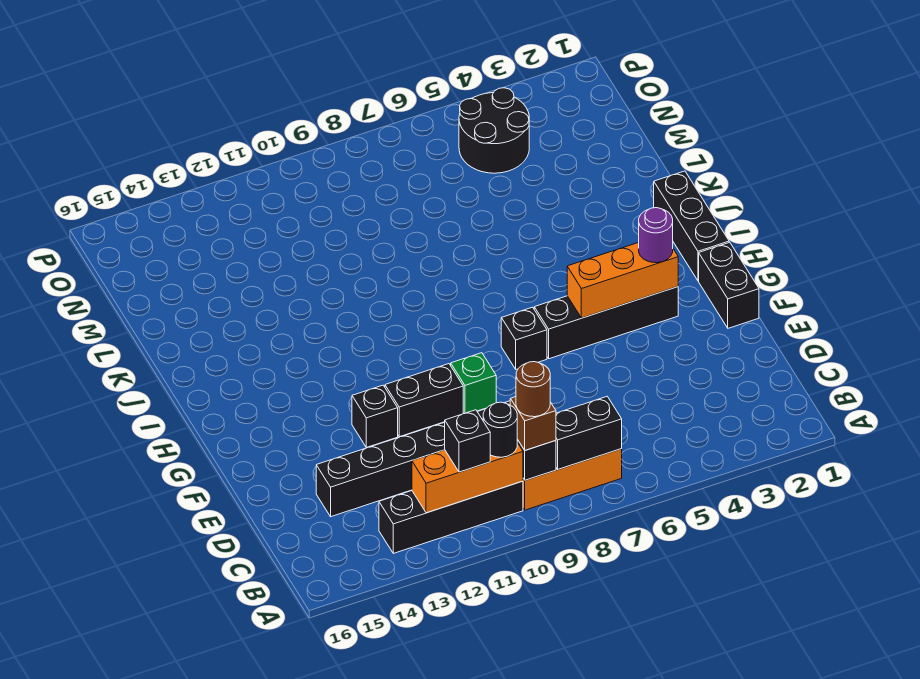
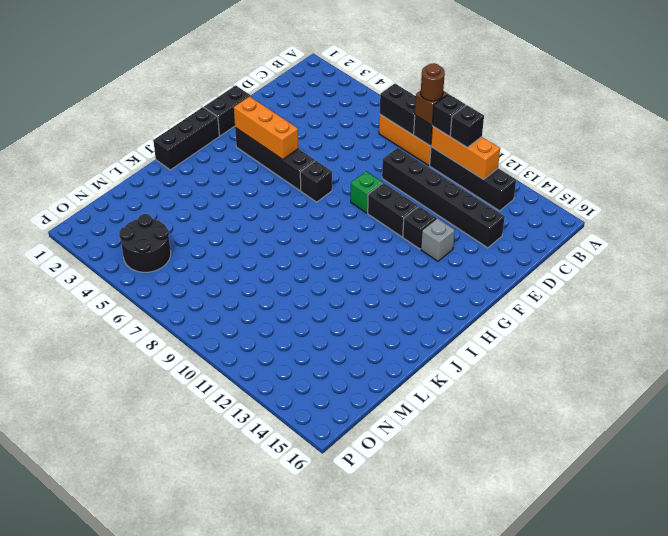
black 1x1 round brick [483,402,518,457] -> black 1x1 brick [432,94,466,136]
none -> grey 1x1 brick [421,218,455,261]
purple 1x1 round brick [639,208,673,263] -> none

